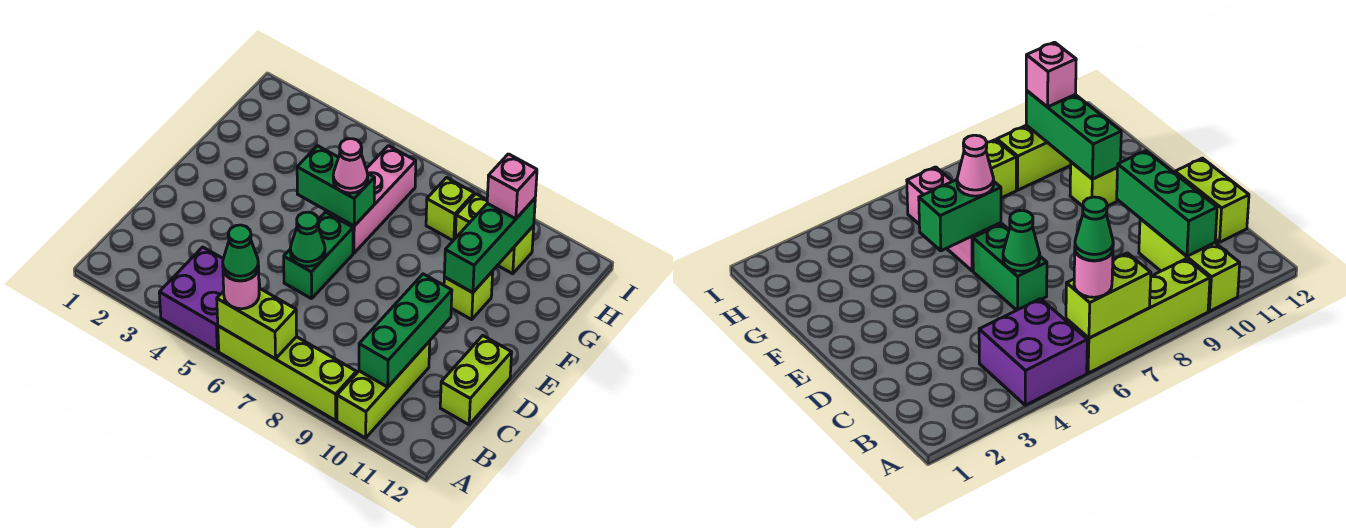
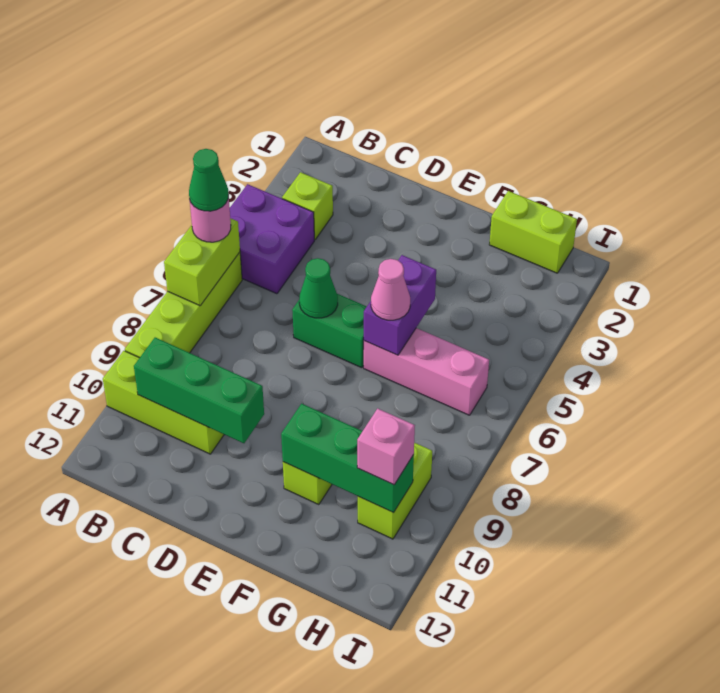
lime 1x2 brick [440,336,512,425] -> lime 1x2 brick moved to [489,191,577,273]
green 1x2 brick [297,146,375,226] -> purple 1x2 brick [364,255,436,355]
lime 1x1 brick [426,178,474,240] -> lime 1x1 brick moved to [282,172,333,240]

